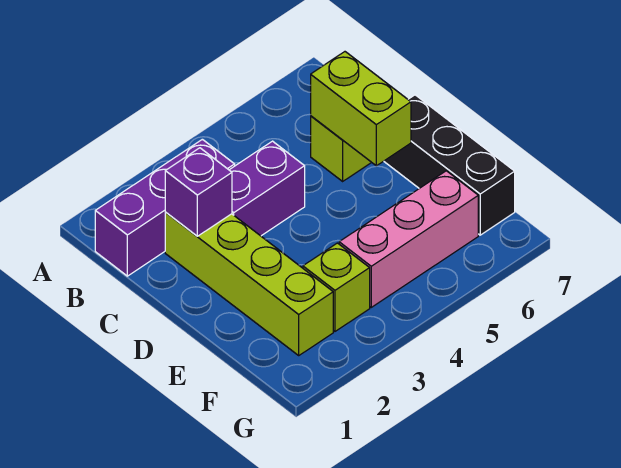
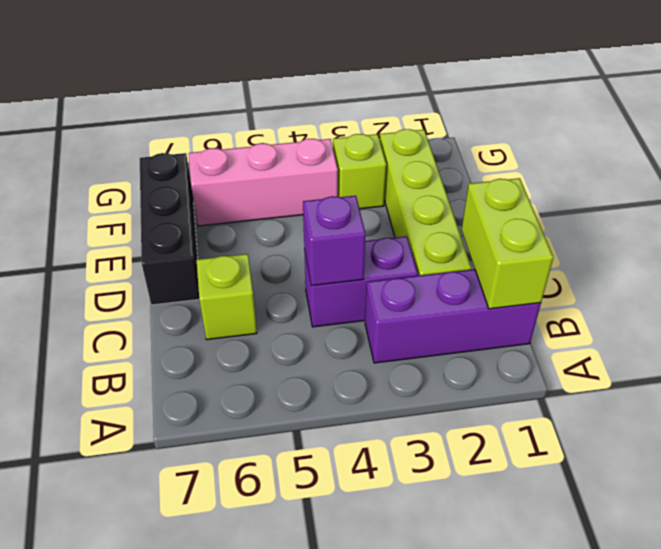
purple 1x1 brick [165,148,232,236] -> purple 1x1 brick moved to [303,196,366,286]
lime 1x2 brick [311,52,411,166] -> lime 1x2 brick moved to [462,178,554,309]

